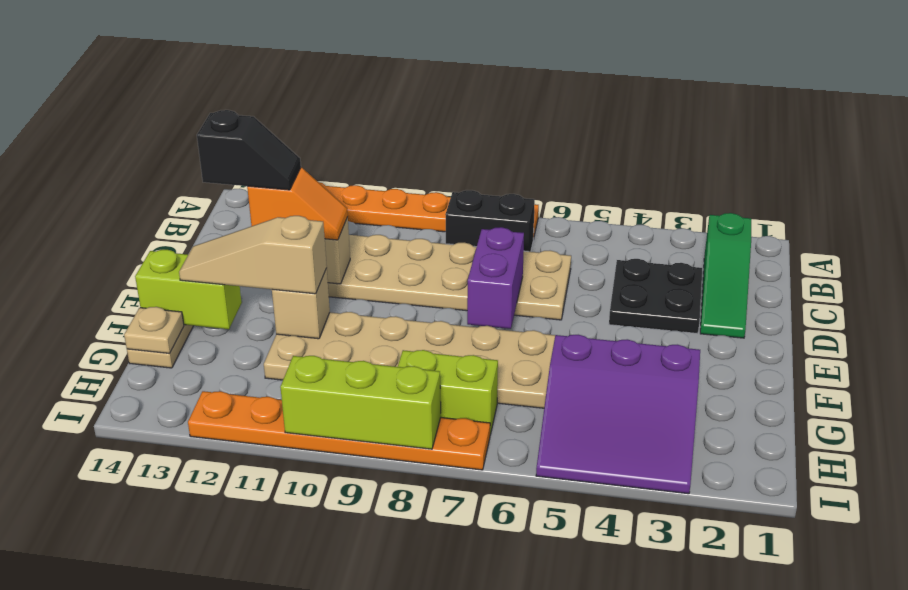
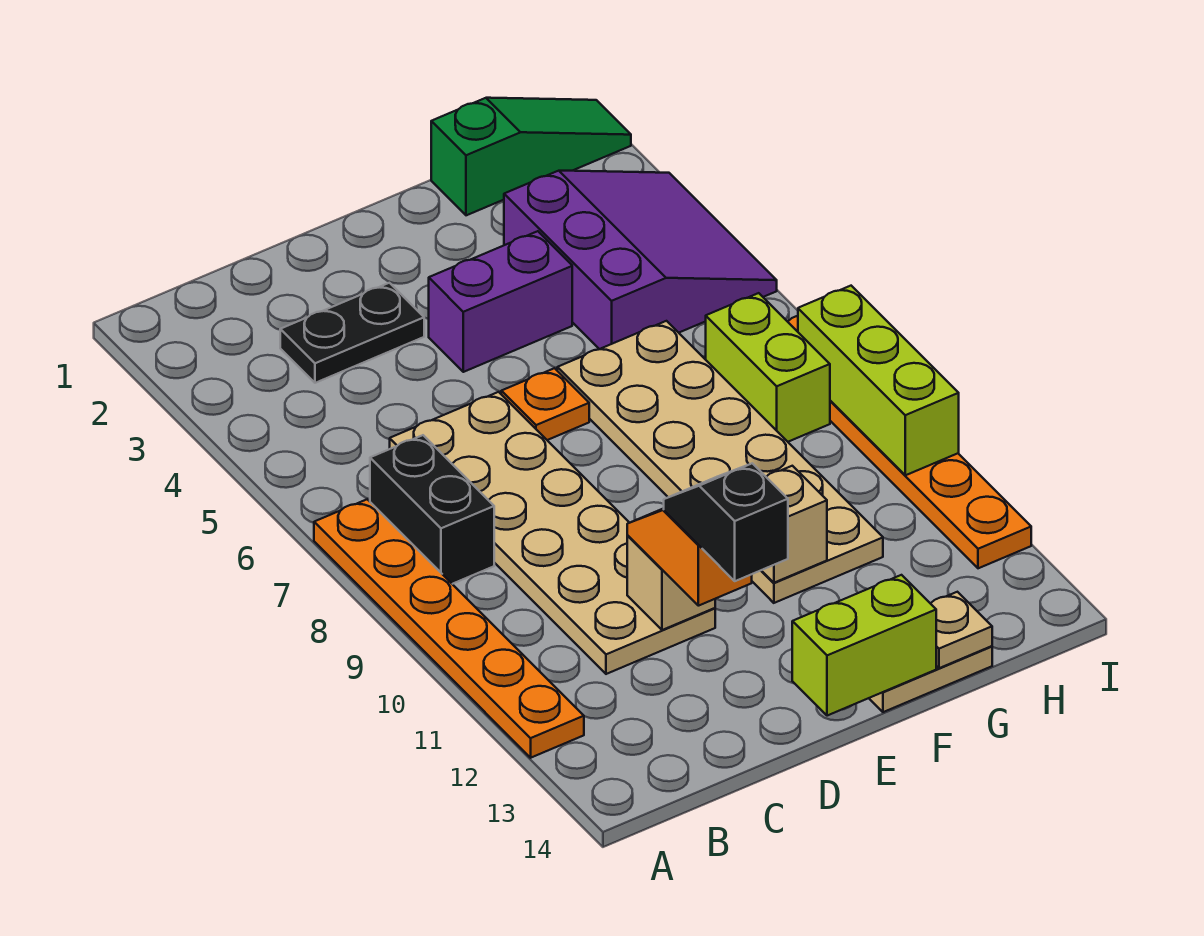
green 1x3 slope [700,213,751,338] -> green 1x3 slope moved to [431,98,631,215]
black 2x2 plate [609,259,702,334] -> black 1x2 plate [280,283,424,383]
purple 1x2 brick [467,227,524,329] -> purple 1x2 brick moved to [429,231,572,372]
none -> orange 1x1 plate [501,368,589,440]
tan 1x3 slope [179,216,327,294] -> none
lime 1x2 brick [135,250,242,329] -> lime 1x2 brick turned to [792,575,936,716]

